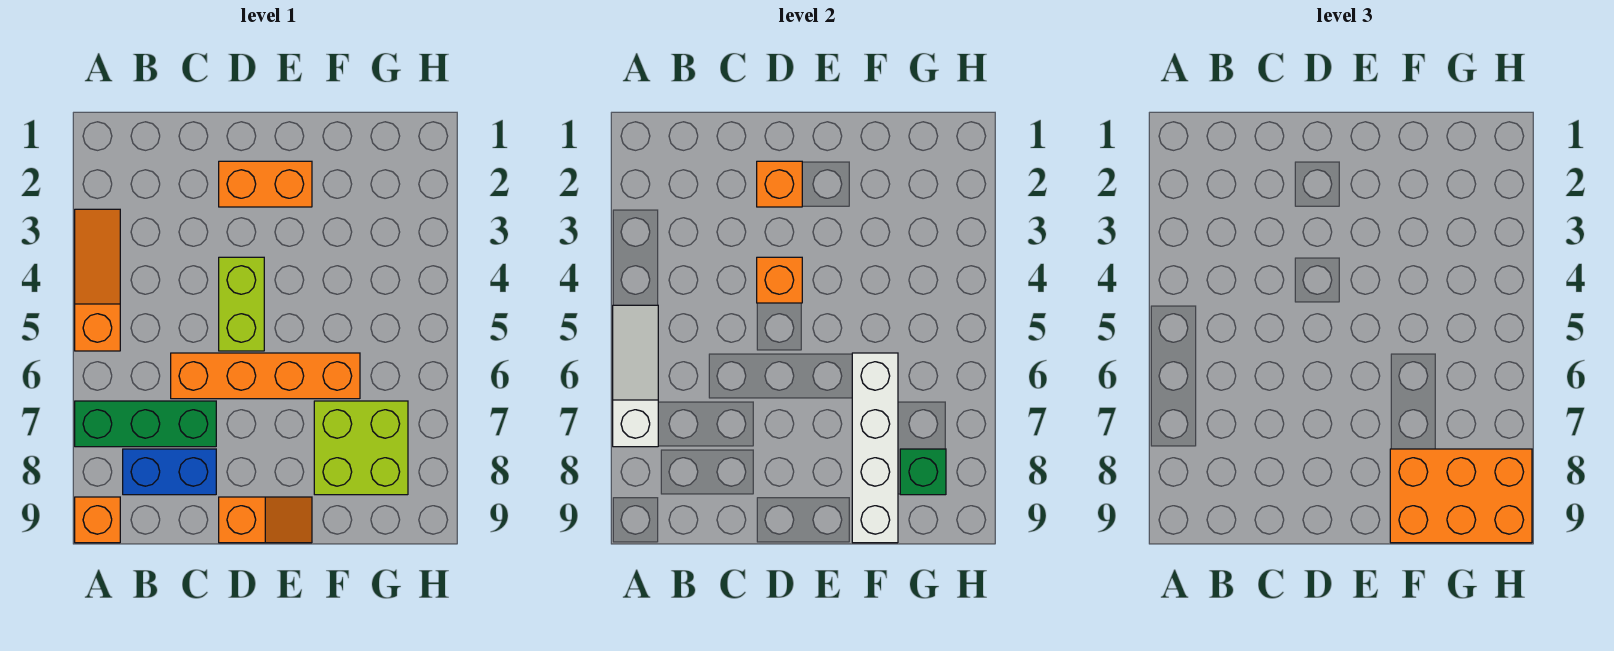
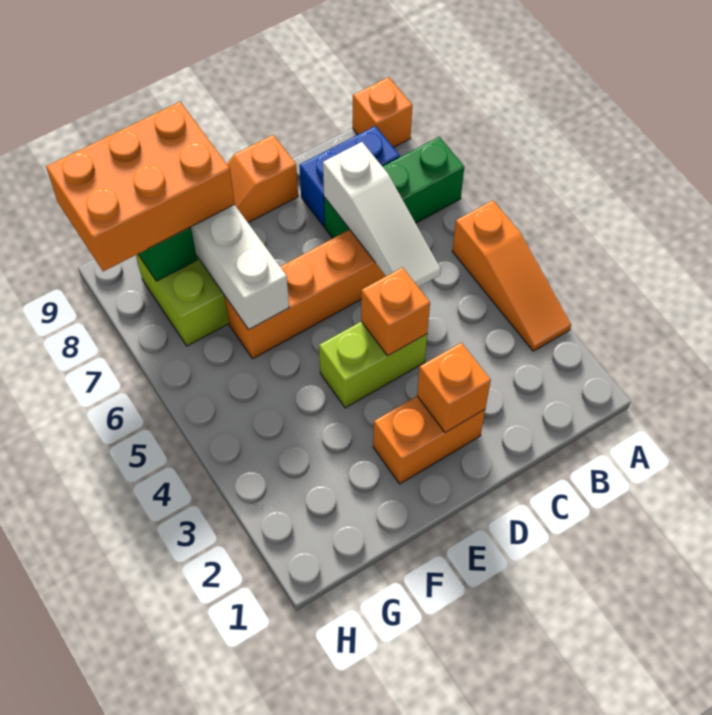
white 1x3 slope [613,305,658,447] -> white 1x3 slope moved to [323,142,441,287]
lime 1x2 brick [219,257,264,351] -> lime 1x2 brick turned to [319,321,427,408]

